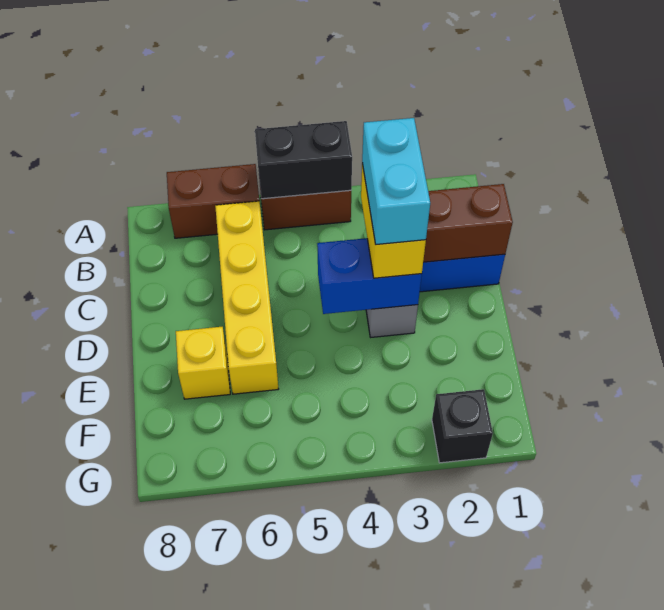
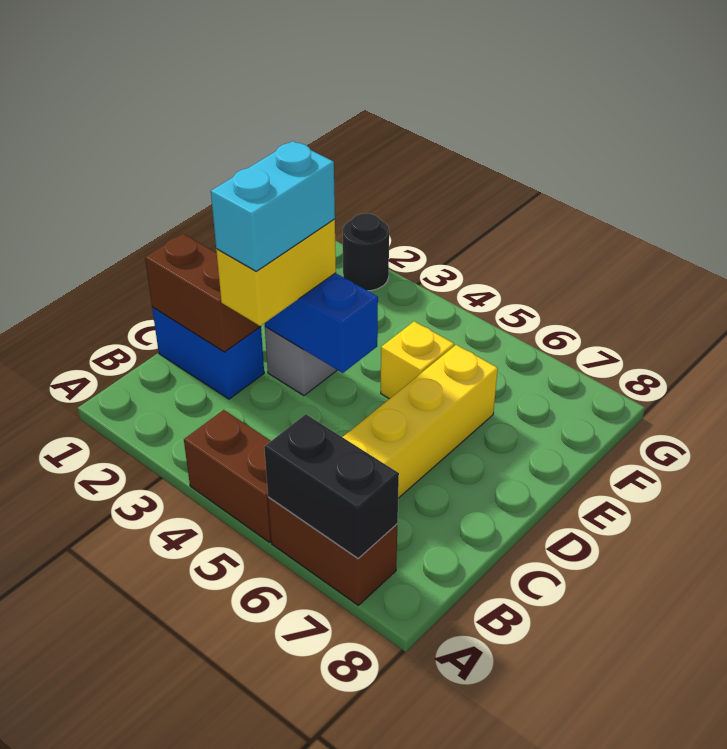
black 1x2 brick [255,121,352,199] -> black 1x2 brick moved to [264,414,399,559]
yellow 1x1 brick [176,327,230,399] -> yellow 1x1 brick moved to [381,321,454,399]
black 1x1 brick [432,389,493,463] -> black 1x1 round brick [343,213,389,291]

